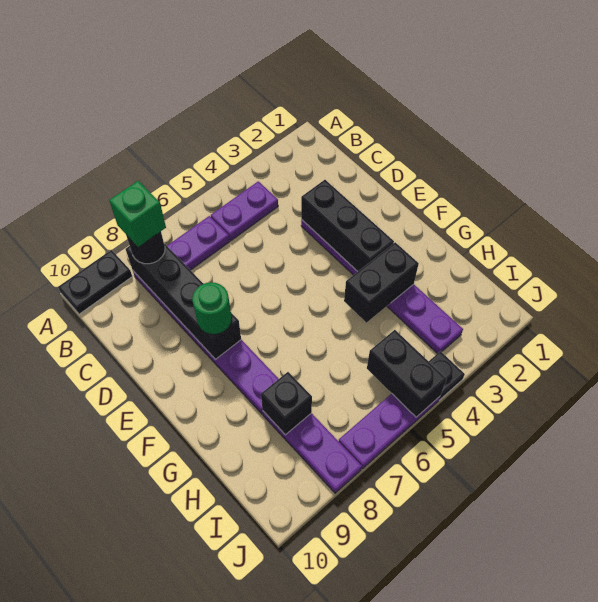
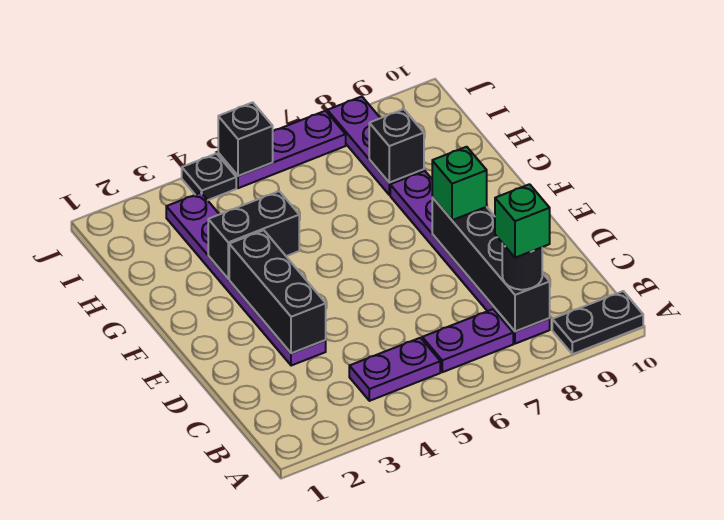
green 1x1 round brick [192,282,232,334] -> green 1x1 brick [432,147,487,220]
black 1x2 brick [367,330,447,417] -> black 1x1 brick [218,102,273,176]

